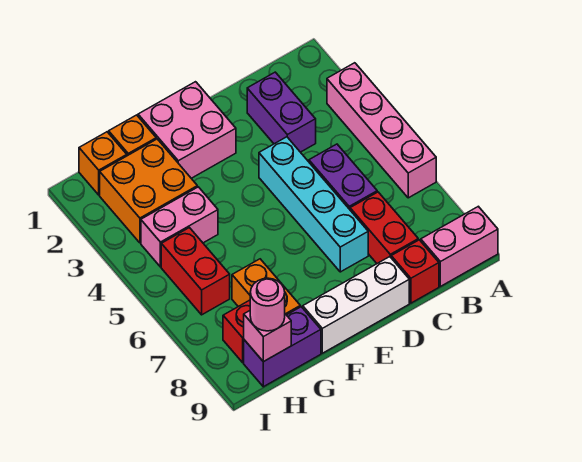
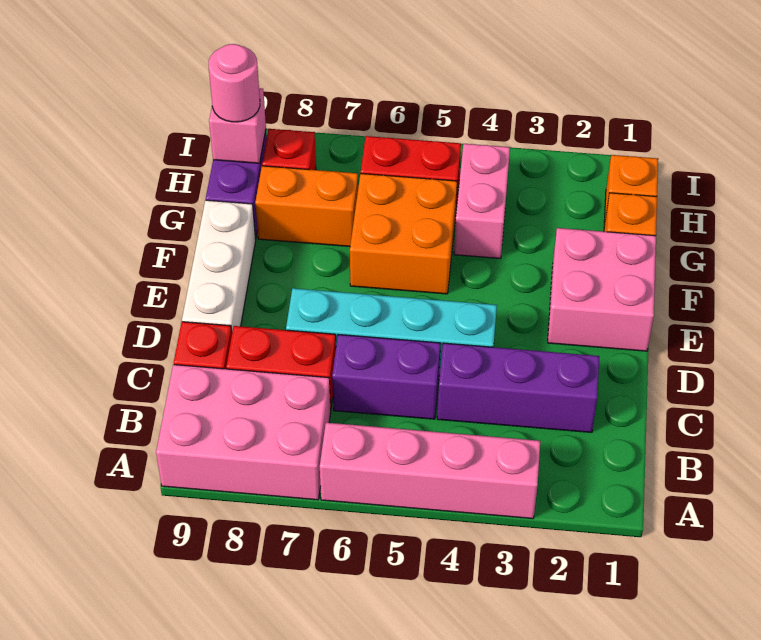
pink 1x2 brick [421,206,498,286] -> pink 2x3 brick [156,365,331,500]
purple 1x2 brick [247,72,316,152] -> purple 1x3 brick [437,343,599,433]
orange 2x2 brick [100,139,197,243] -> orange 2x2 brick moved to [350,174,457,294]

